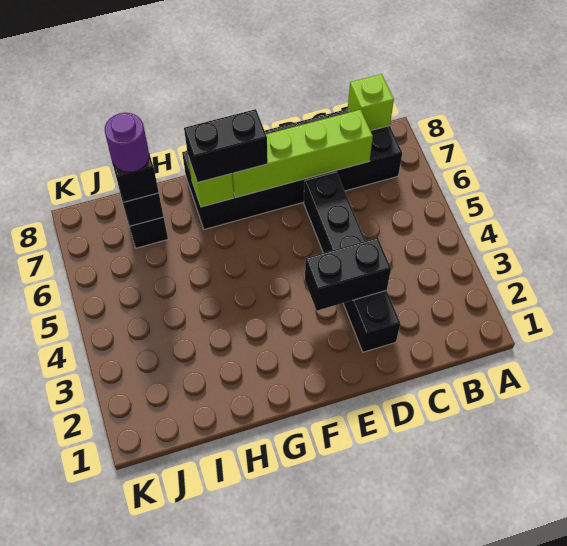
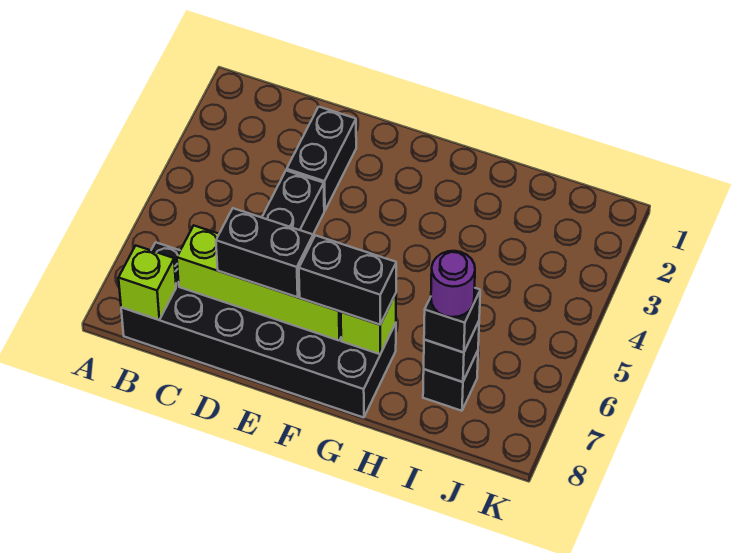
black 1x2 brick [305,238,391,311] -> black 1x2 brick moved to [216,208,313,297]

